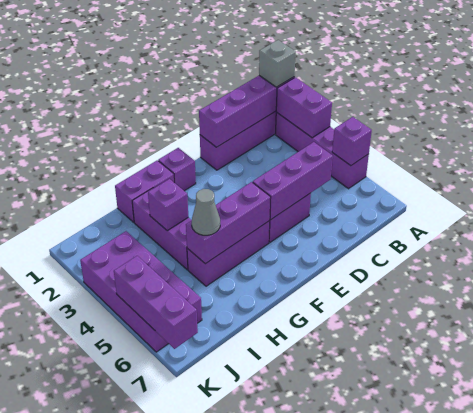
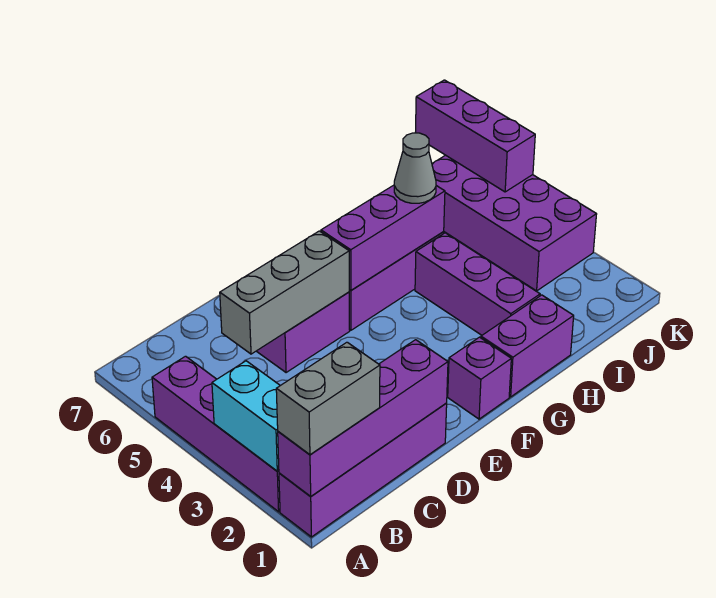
grey 1x1 brick [259,40,296,87] -> grey 1x2 brick [276,342,380,455]
purple 1x2 brick [276,77,332,138] -> cyan 1x2 brick [212,361,280,471]
purple 1x1 brick [332,117,372,166] -> none
purple 1x3 brick [253,142,333,220] -> grey 1x3 brick [220,231,349,354]
purple 1x1 brick [148,179,188,231] -> none

